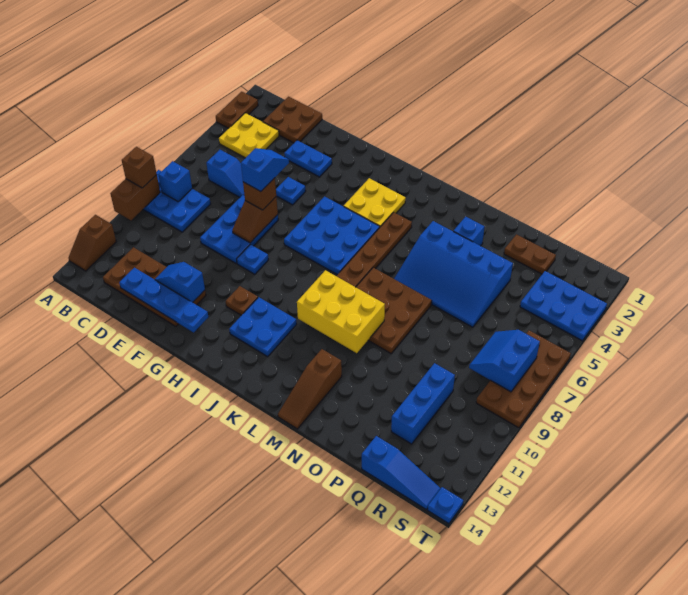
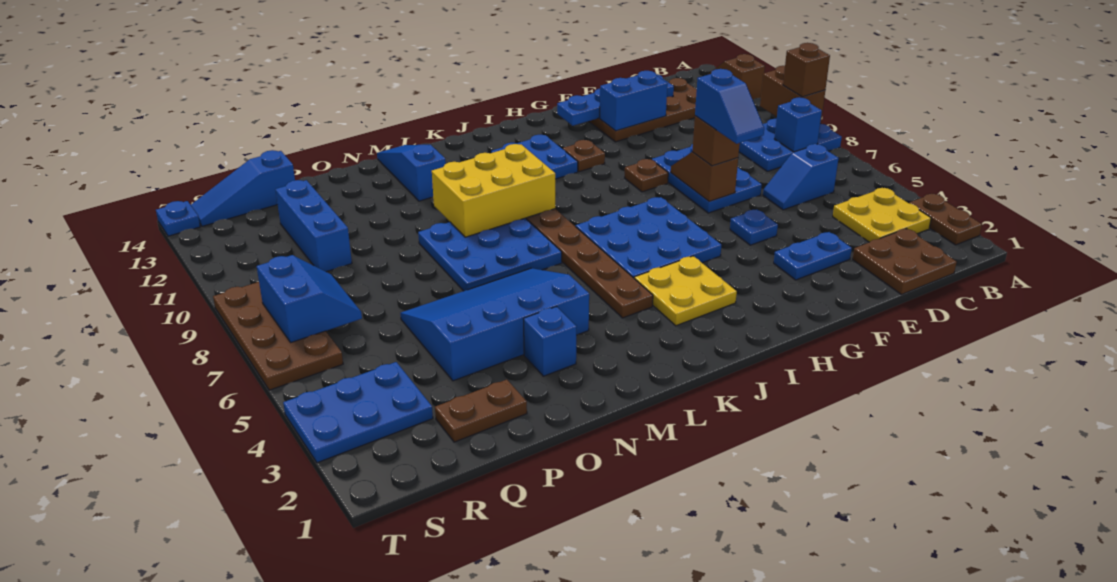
blue 1x2 slope [155,262,205,303] -> blue 1x2 brick [600,71,668,131]
blue 1x1 plate [237,245,269,274] -> brown 1x1 plate [625,159,668,192]
brown 3x3 plate [356,268,432,353] -> blue 3x3 plate [418,218,562,291]
brown 1x3 slope [278,349,342,429] -> blue 1x3 slope [377,145,446,201]

